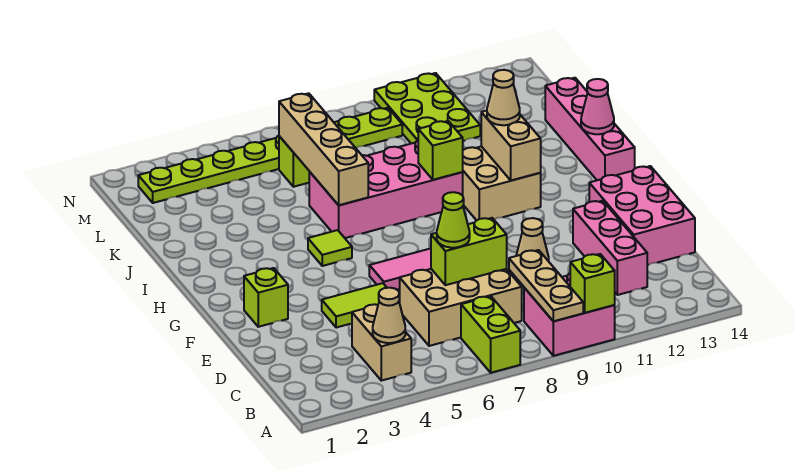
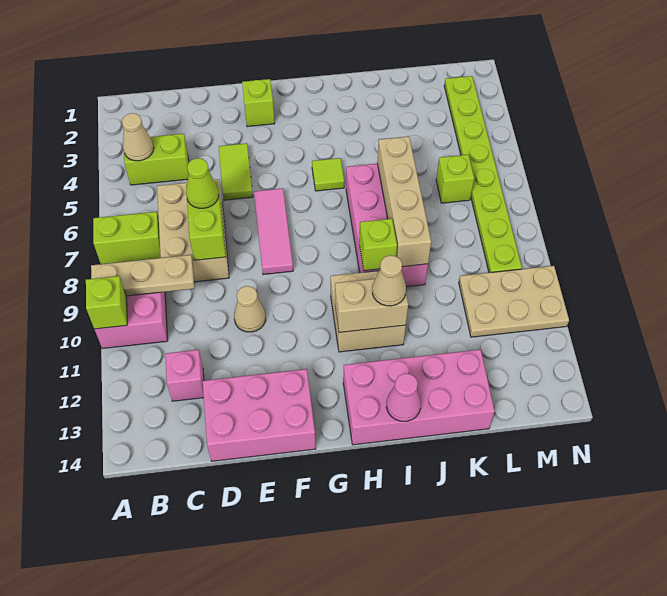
tan 1x2 brick [352,304,411,381] -> lime 1x2 brick [124,134,189,185]
pink 1x3 brick [573,201,647,295] -> pink 1x1 brick [165,350,204,401]
pink 1x4 brick [545,78,635,180] -> pink 2x4 brick [343,349,495,445]
tan 1x4 brick [279,93,368,205] -> tan 1x4 brick turned to [377,136,431,267]
lime 2x3 plate [374,73,480,144] -> tan 2x3 plate [459,266,569,337]

